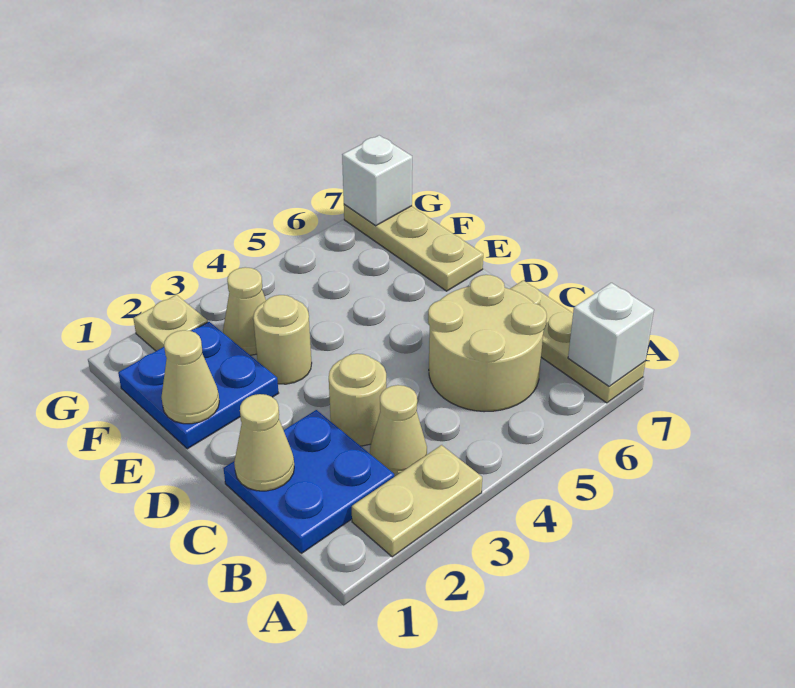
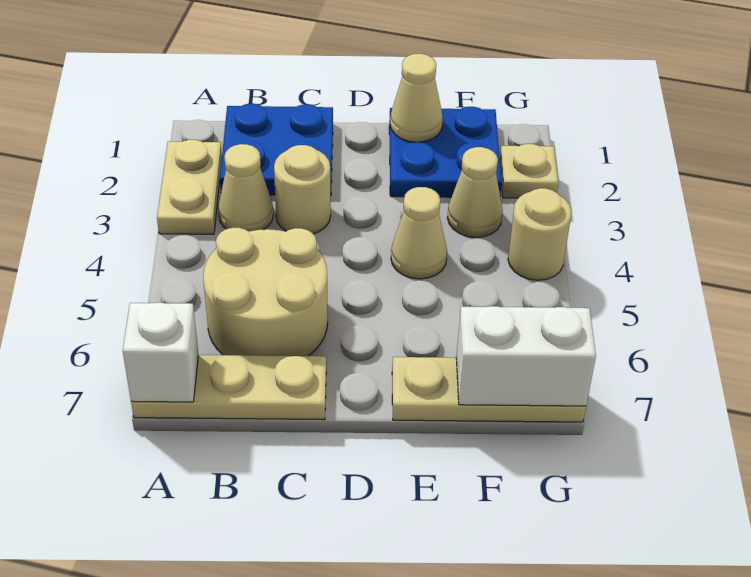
tan 1x1 cone [234,394,294,491] -> tan 1x1 cone moved to [391,187,447,279]
tan 1x1 round brick [253,295,312,384] -> tan 1x1 round brick moved to [508,188,572,280]
white 1x1 brick [342,135,412,226] -> white 1x2 brick [456,306,596,406]

